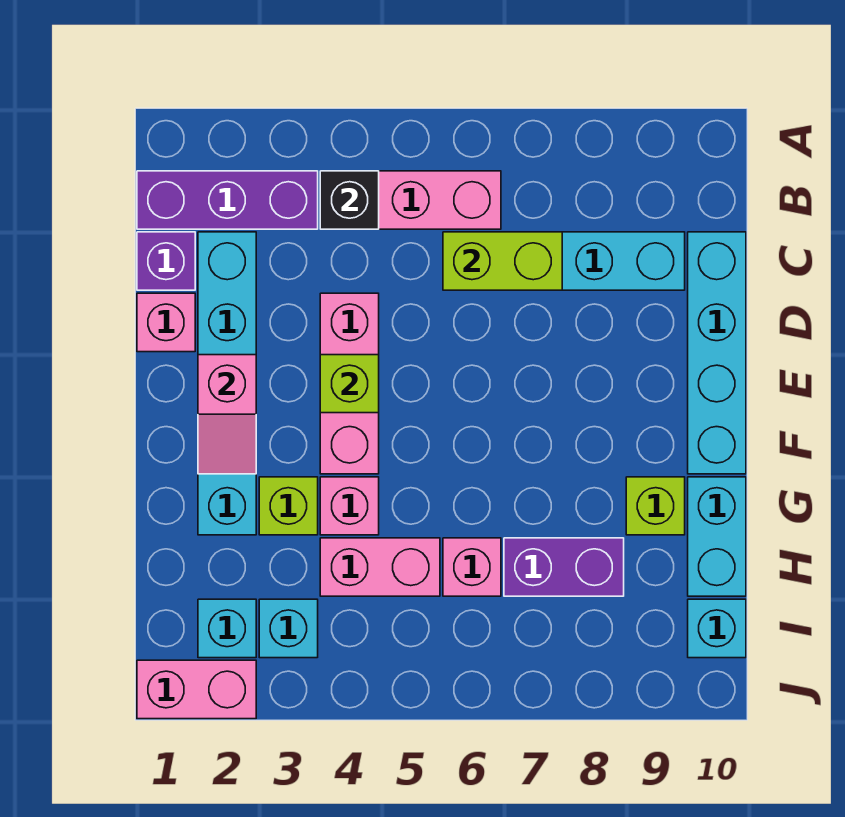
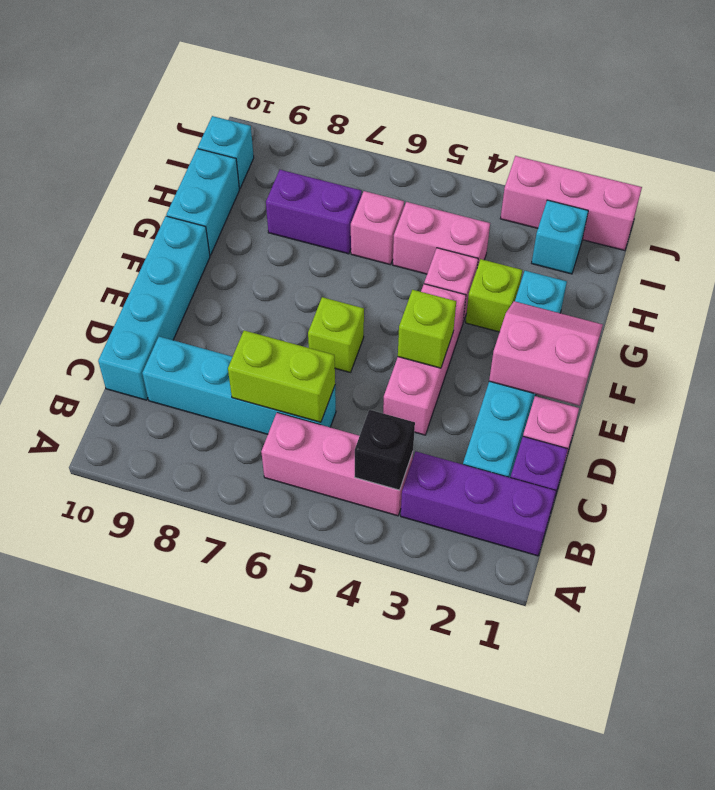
pink 1x2 slope [198,355,256,474] -> pink 2x2 slope [489,301,603,406]
lime 1x1 brick [626,477,685,535] -> lime 1x1 brick moved to [308,297,364,373]
cyan 1x1 brick [259,599,318,658] -> none
pink 1x2 brick [137,660,256,719] -> pink 1x3 brick [500,156,642,250]

